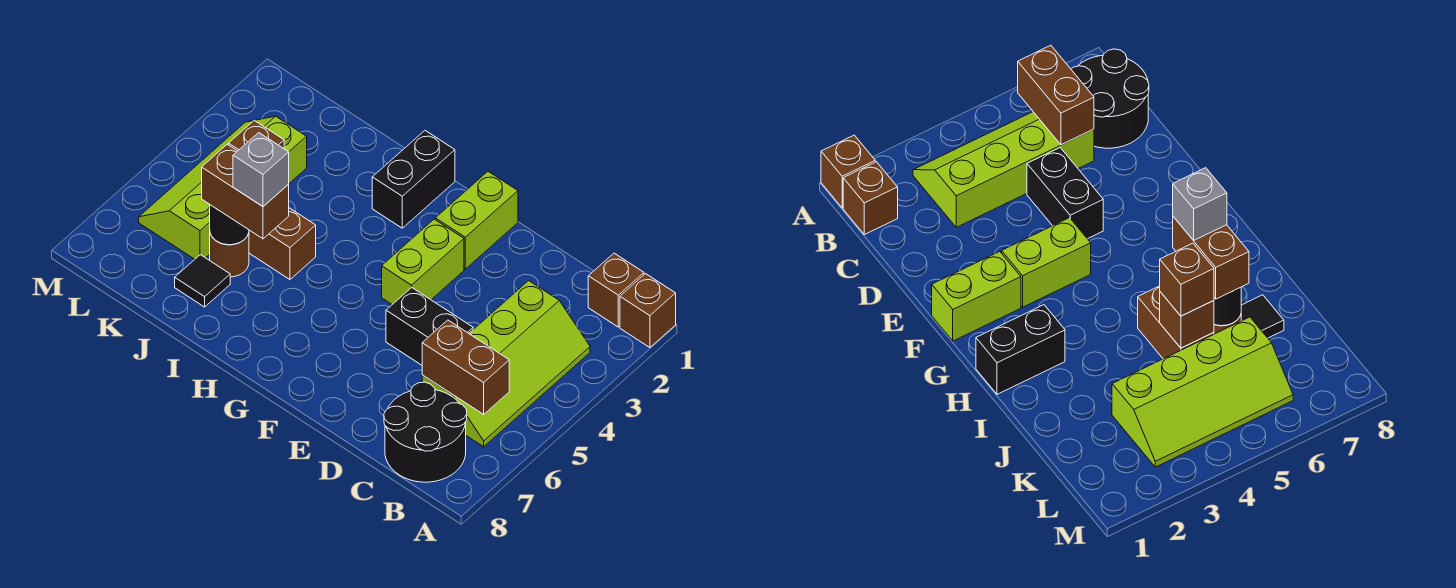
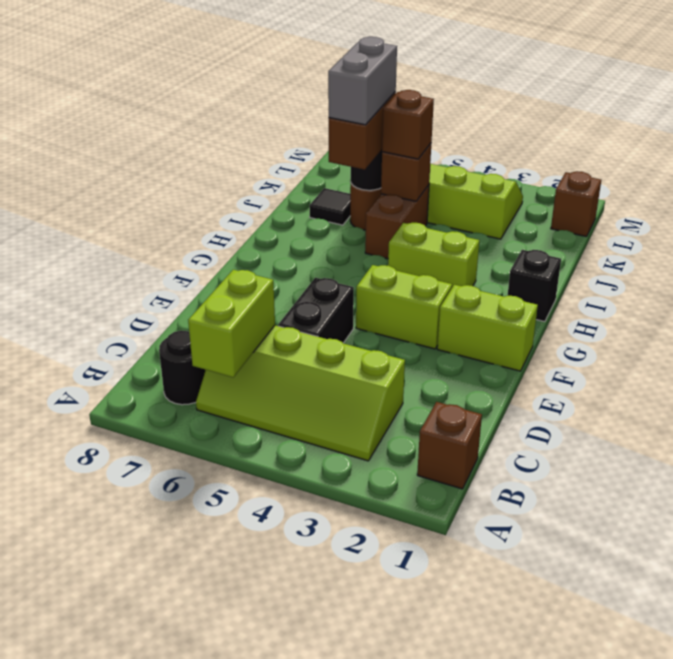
brown 1x1 brick [620,274,676,348] -> brown 1x1 brick moved to [551,171,601,237]
brown 1x2 brick [422,320,509,414] -> lime 1x2 brick [188,270,275,377]
black 2x2 round brick [384,382,467,482] -> black 1x1 round brick [159,331,205,405]
black 1x2 brick [372,131,455,228] -> black 1x1 brick [508,250,561,322]
none -> lime 1x2 brick [388,223,479,287]
grey 1x1 brick [233,133,289,206] -> grey 1x2 brick [328,37,397,125]

